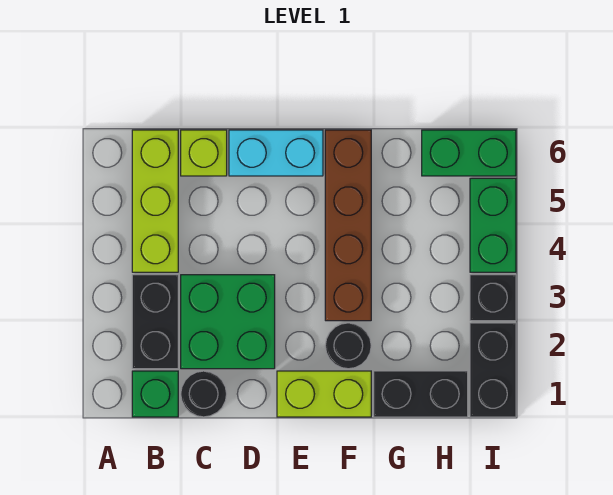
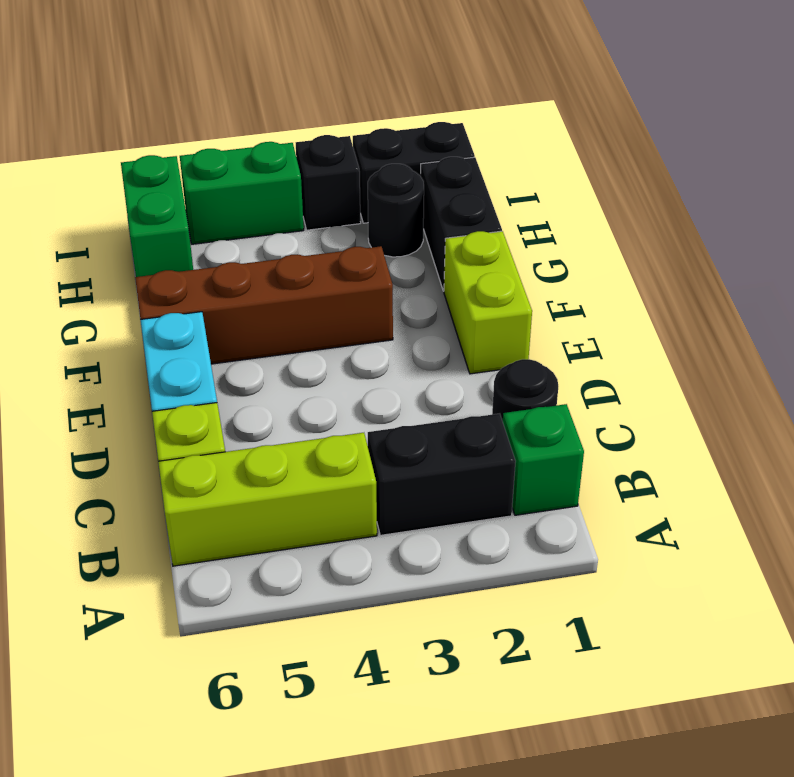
green 2x2 brick [181,275,275,369] -> none
black 1x1 round brick [325,323,371,369] -> black 1x1 round brick moved to [368,164,424,257]

